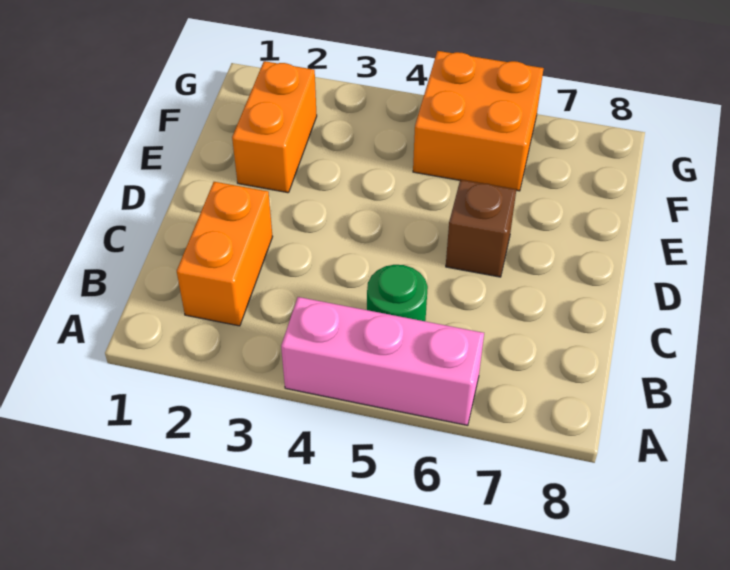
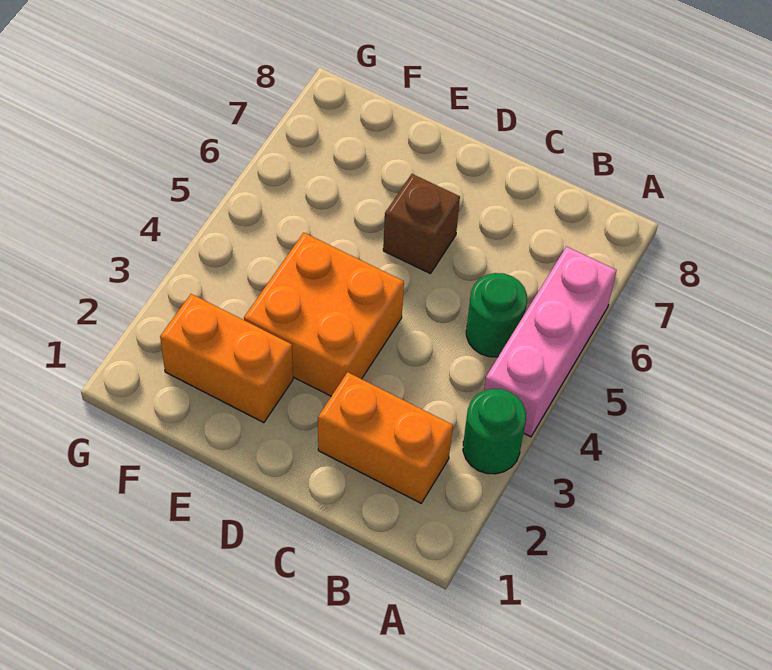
none -> green 1x1 round brick [463,389,526,474]
orange 2x2 brick [413,51,544,191] -> orange 2x2 brick moved to [244,233,404,396]

